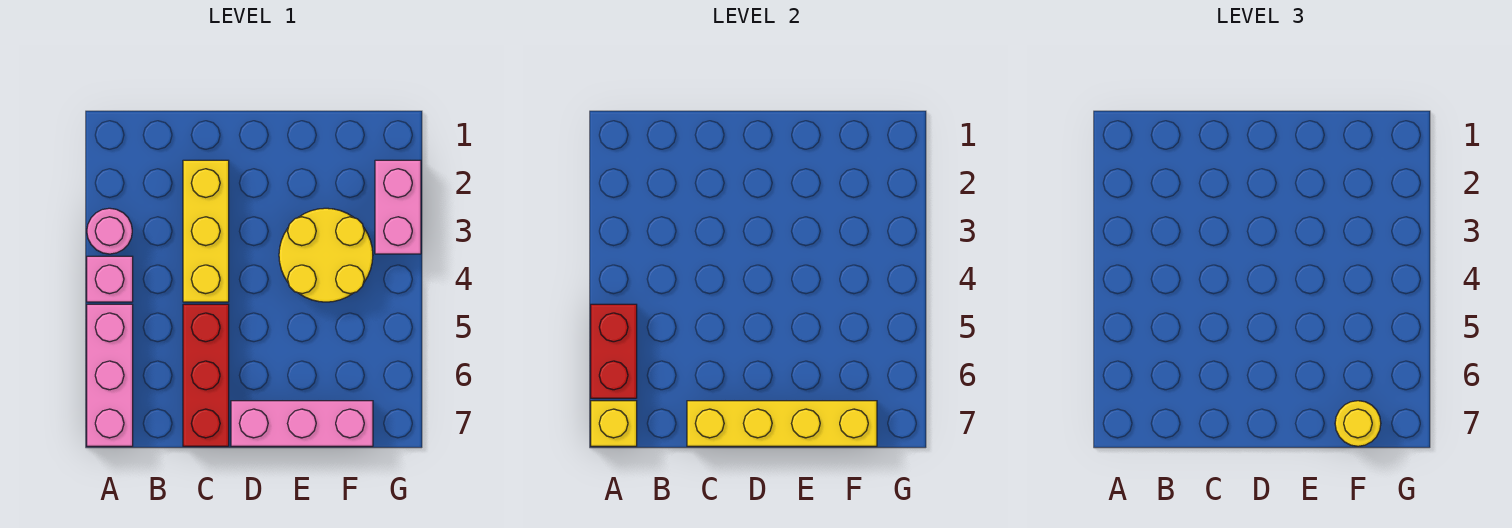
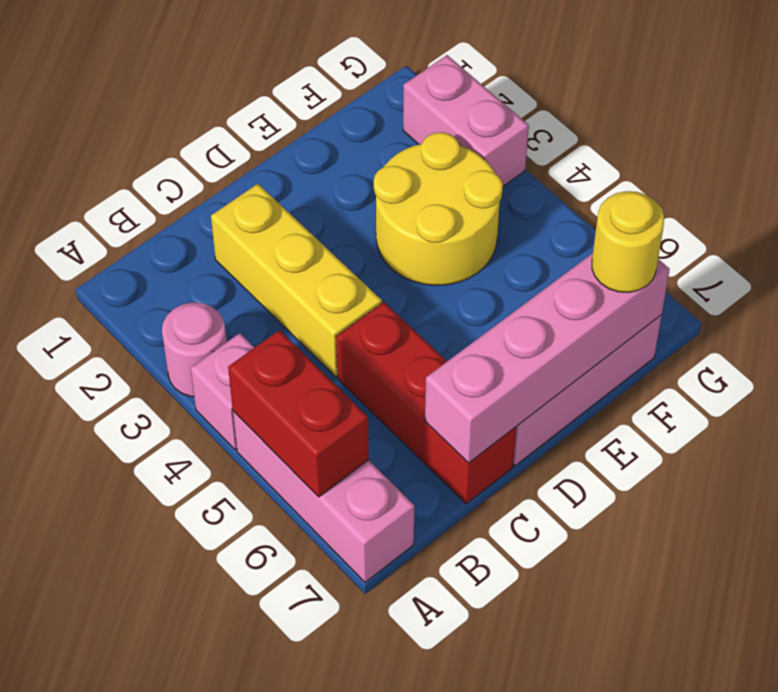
yellow 1x1 brick [591,401,637,446] -> none
yellow 1x4 brick [687,401,877,446] -> pink 1x4 brick [425,253,670,463]

